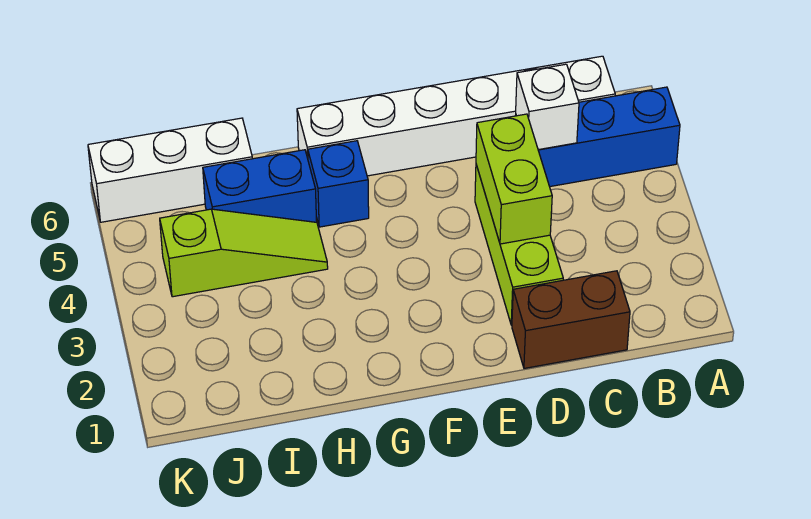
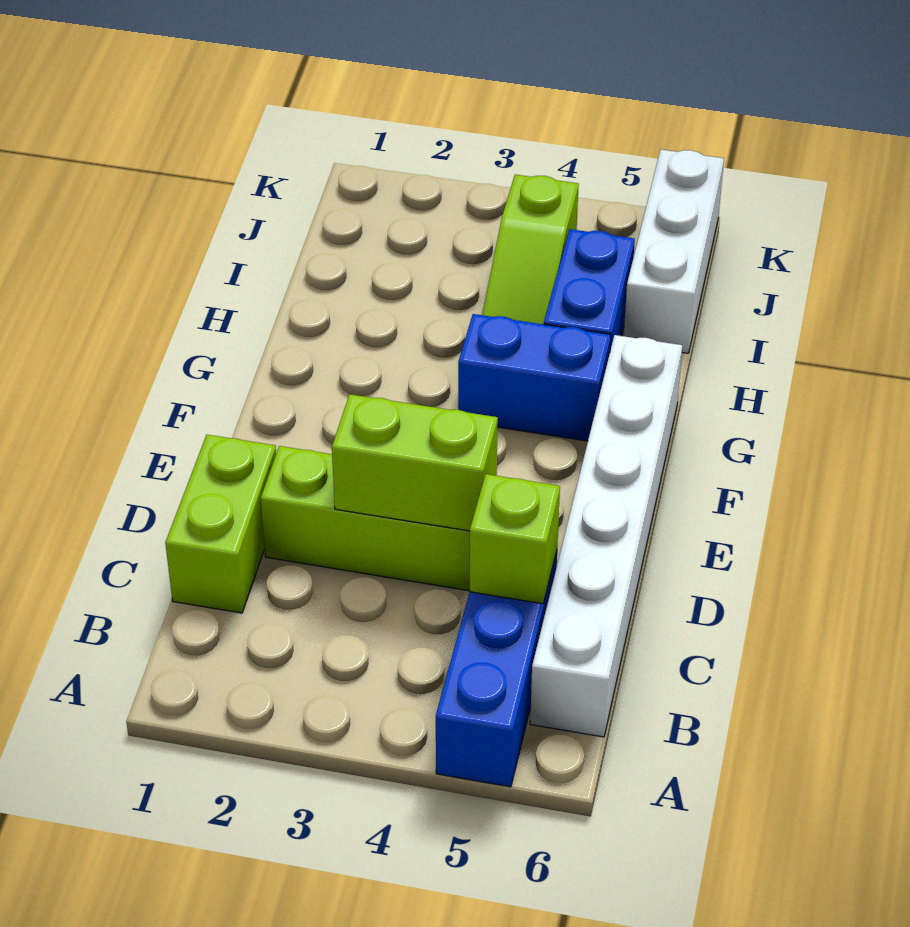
brown 1x2 brick [512,271,630,368] -> lime 1x2 brick [165,435,276,613]
white 1x1 brick [516,64,579,150] -> lime 1x1 brick [470,474,560,604]
blue 1x1 brick [308,141,369,227] -> blue 1x2 brick [458,314,611,441]

